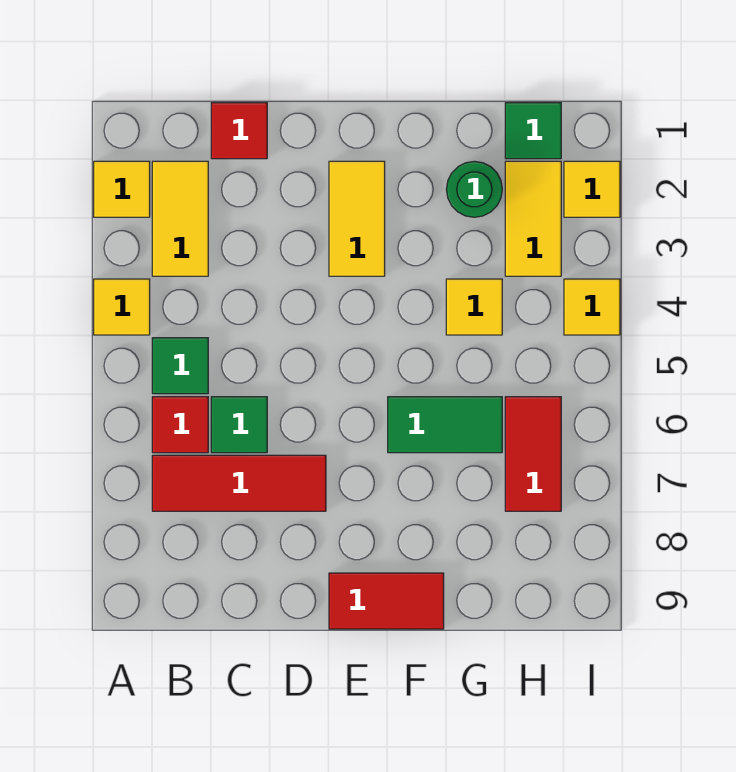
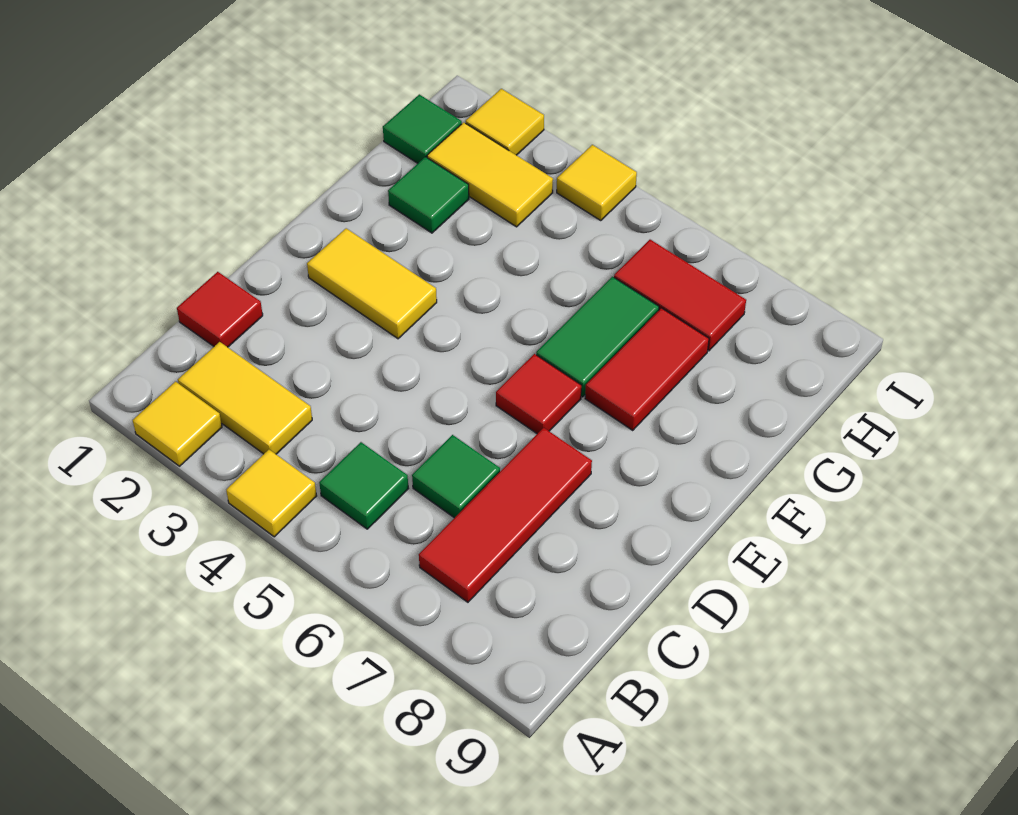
red 1x1 tile [152,397,208,453] -> red 1x1 tile moved to [496,354,581,434]
red 1x2 tile [329,573,444,629] -> red 1x2 tile moved to [585,308,709,430]
green 1x1 round brick [446,161,502,217] -> green 1x1 tile [388,157,469,233]
yellow 1x1 tile [446,279,502,335] -> none

